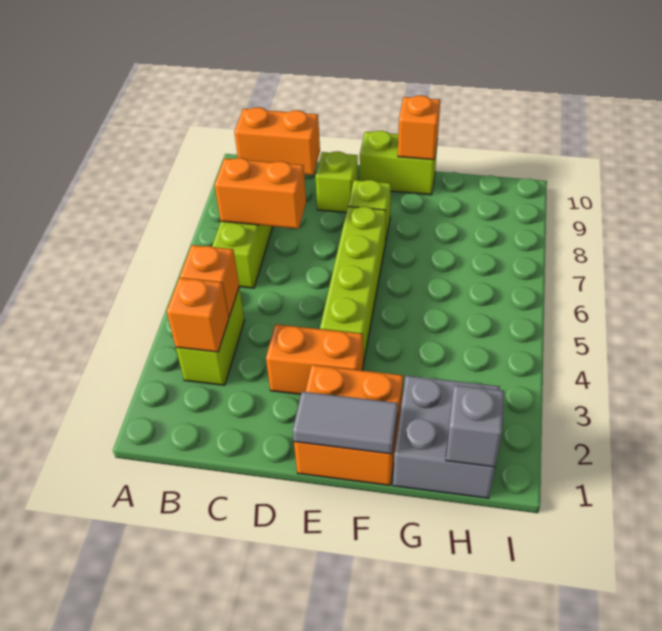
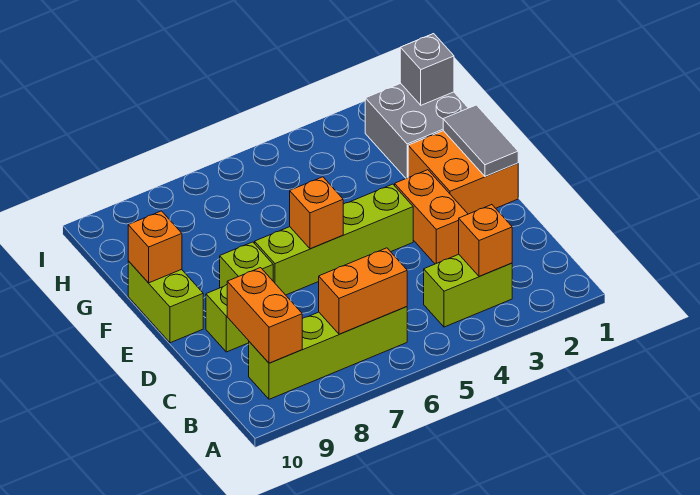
orange 1x1 brick [180,245,239,317] -> orange 1x1 brick moved to [290,177,343,249]
orange 1x2 brick [215,158,306,229] -> orange 1x2 brick turned to [319,248,407,334]

